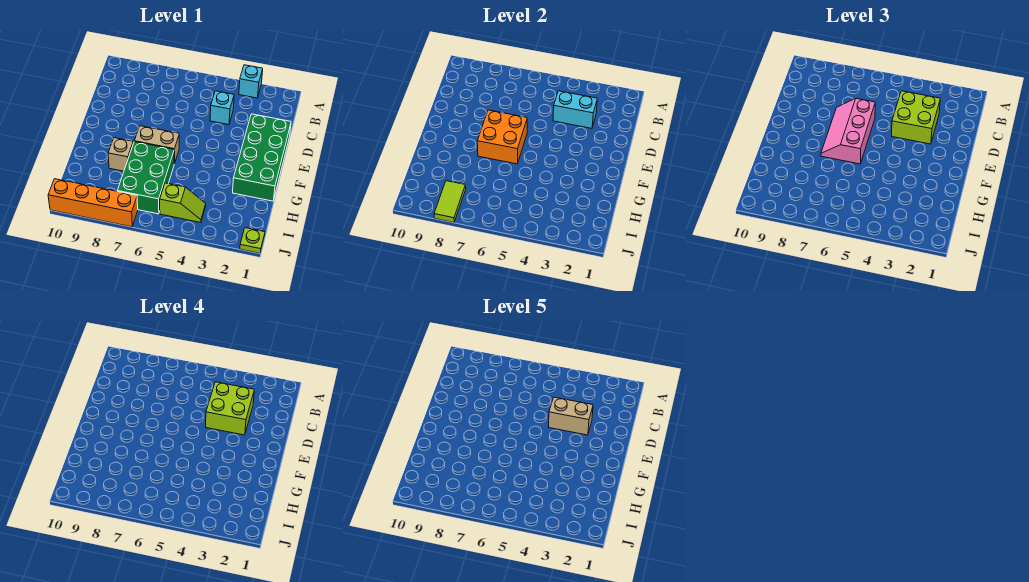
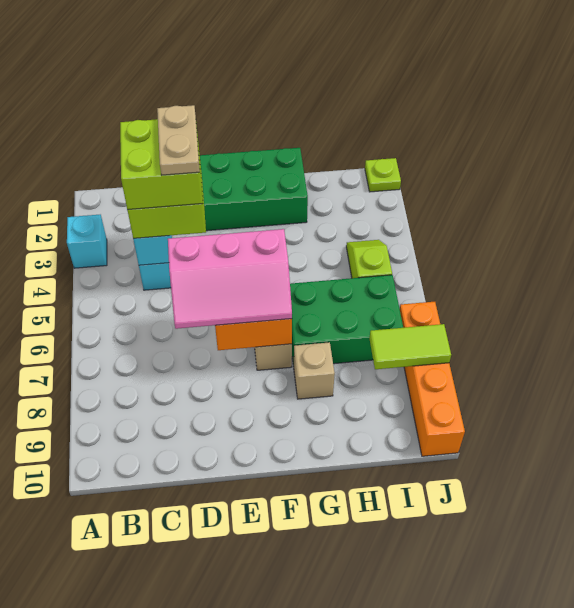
tan 1x2 brick [549,397,593,435] -> tan 1x2 plate [157,105,200,175]

